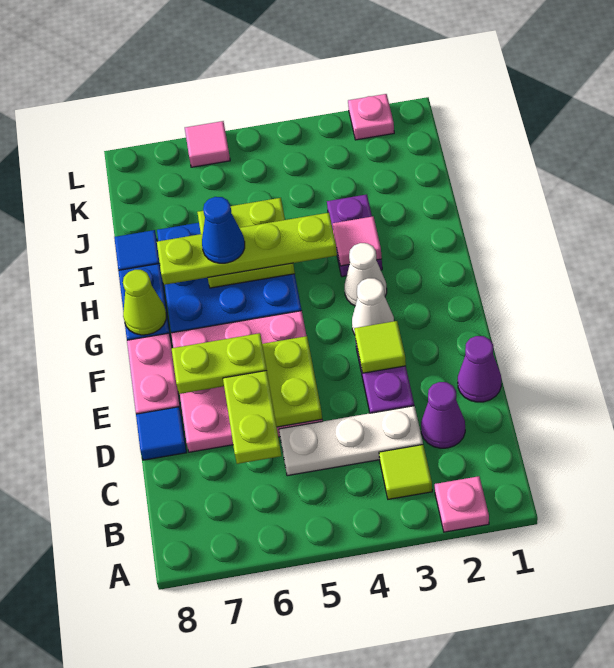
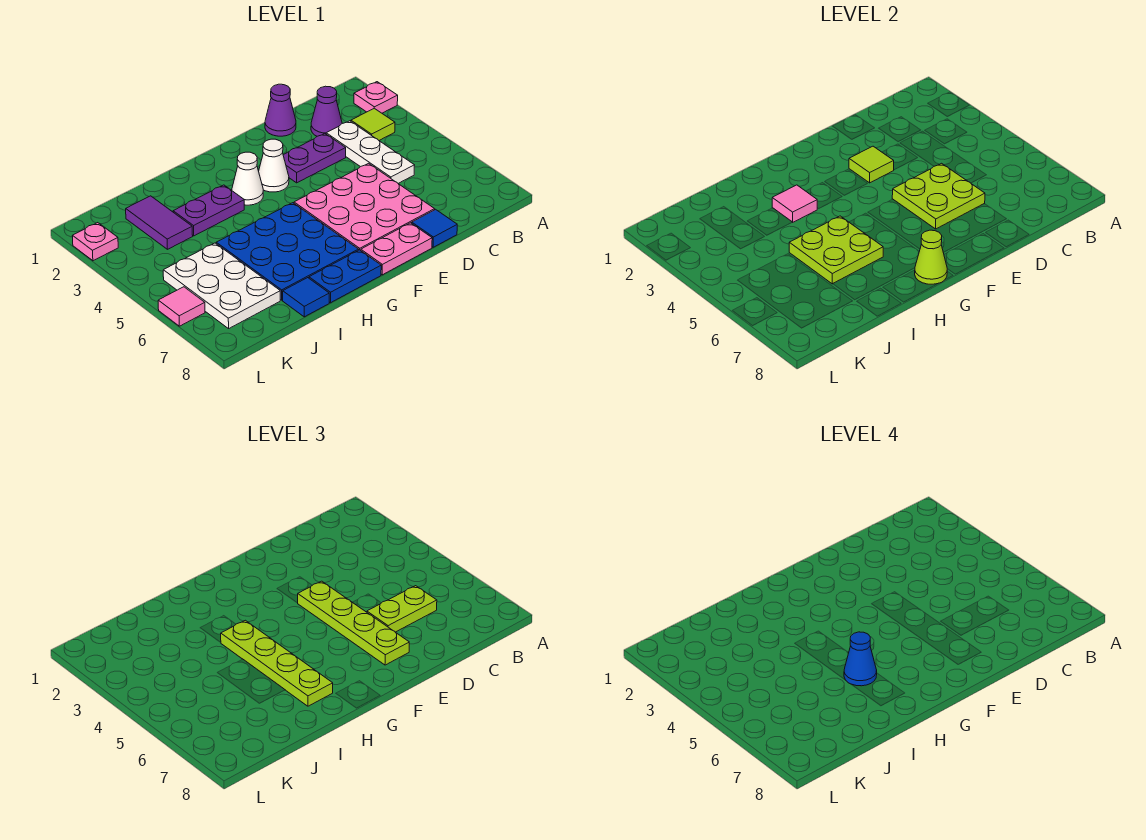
lime 1x2 plate [172,333,267,394] -> lime 1x4 plate [298,581,409,665]
none -> purple 1x2 tile [126,196,193,249]
none -> white 2x3 plate [163,243,280,329]

